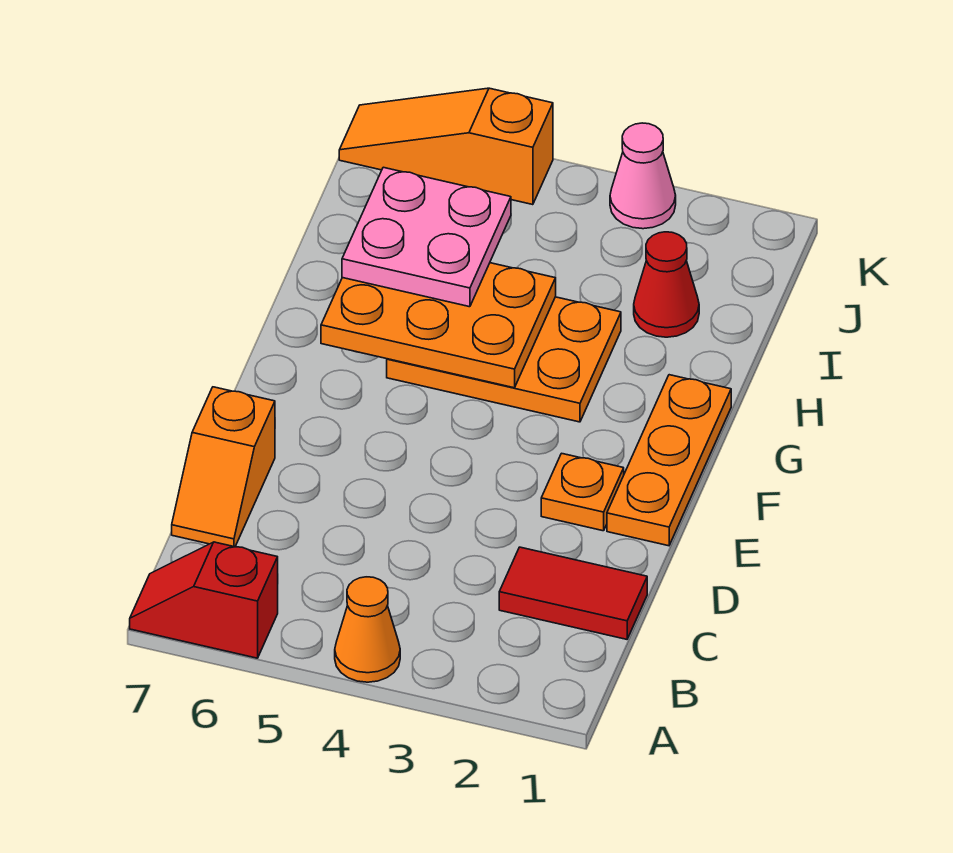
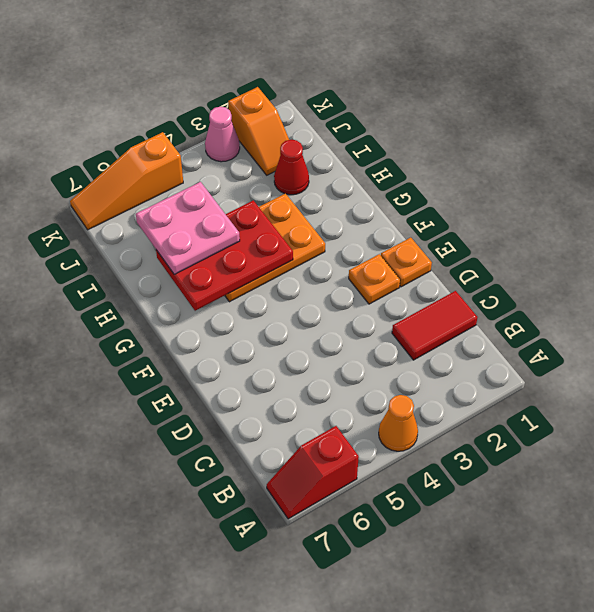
orange 1x2 slope [172,387,275,547] -> orange 1x2 slope moved to [228,87,289,175]
orange 1x3 plate [607,375,731,546] -> orange 1x1 plate [381,238,432,287]
orange 2x3 plate [321,263,556,388] -> red 2x3 plate [156,200,293,311]

